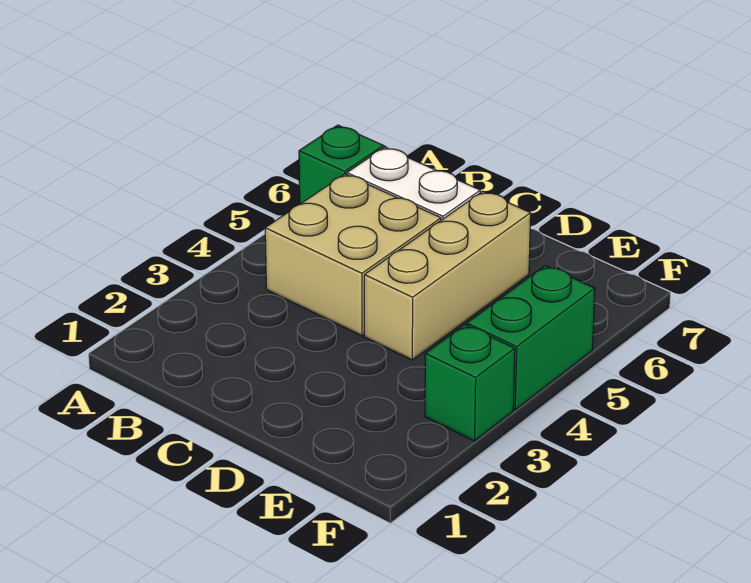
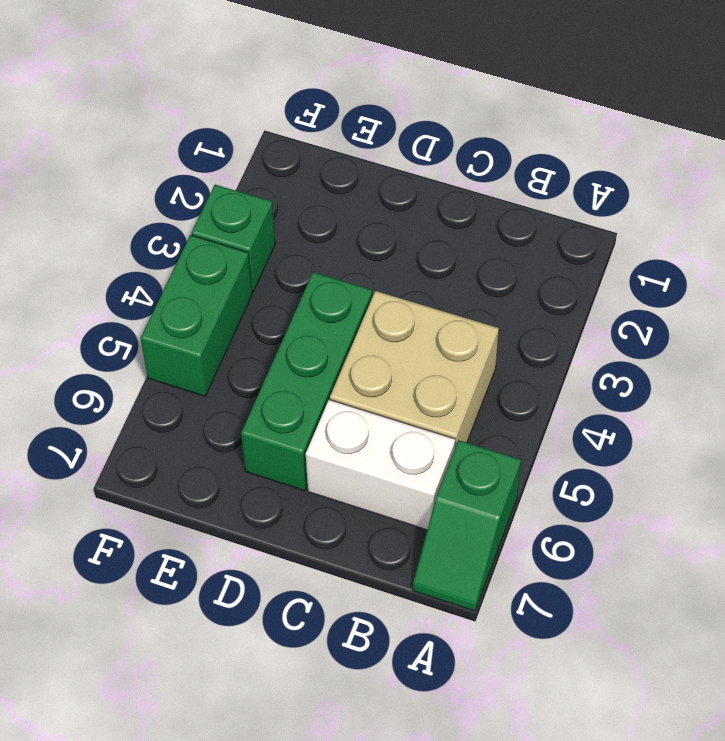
tan 1x3 brick [364,191,531,360] -> green 1x3 brick [241,272,372,491]

